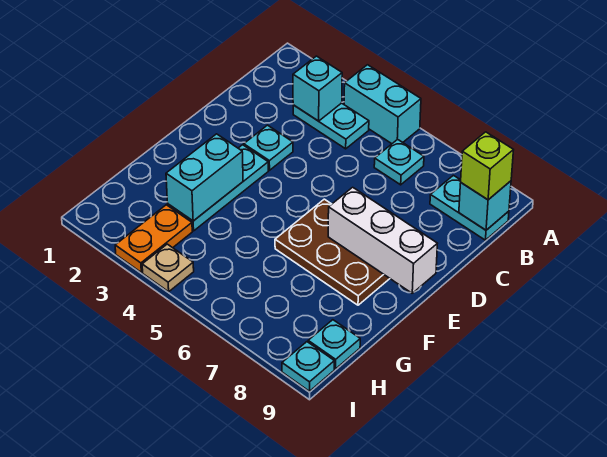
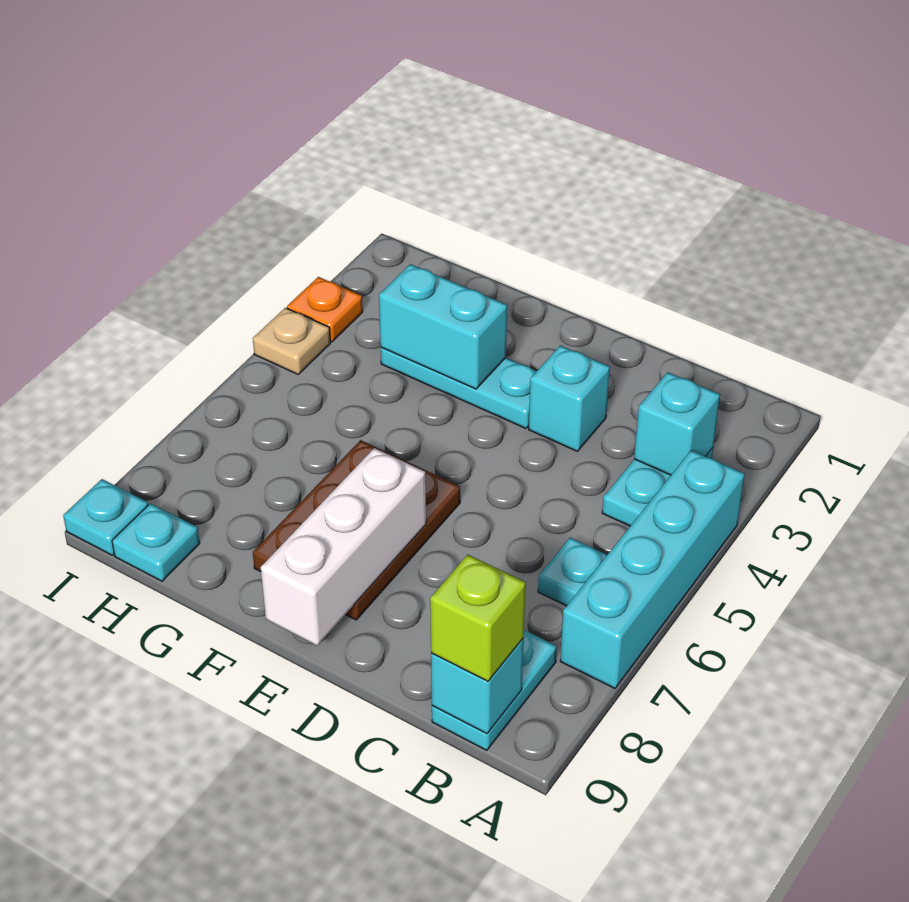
cyan 1x2 brick [344,65,421,144] -> cyan 1x4 brick [560,450,745,688]
cyan 1x1 plate [244,125,293,170] -> cyan 1x1 brick [529,345,610,451]
orange 1x2 plate [115,205,192,272] -> orange 1x1 plate [287,277,363,342]

